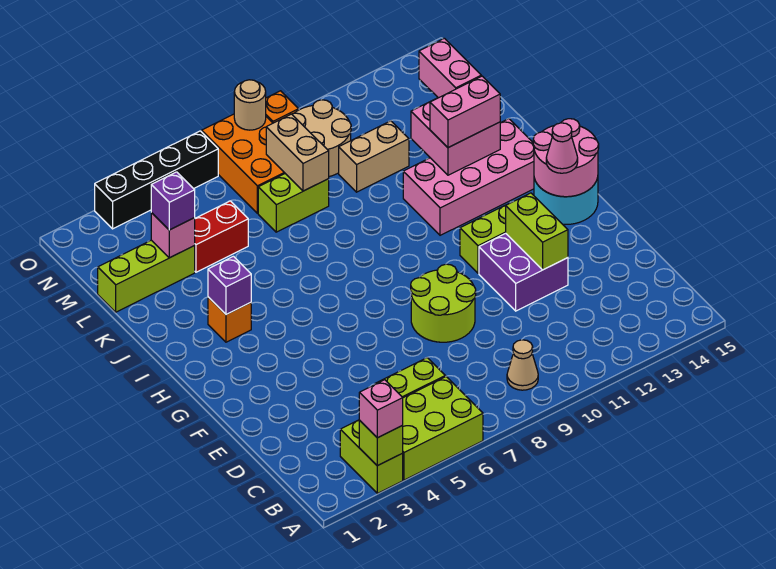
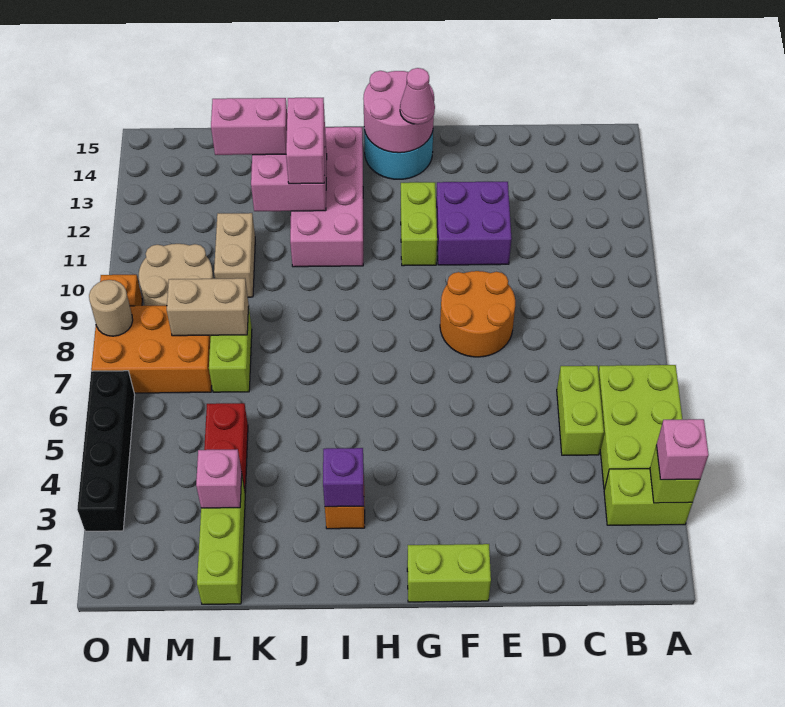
tan 1x1 cone [507,340,538,390] -> none
lime 2x2 round brick [411,264,476,342] -> orange 2x2 round brick [440,271,515,357]
lime 1x2 brick [506,193,568,270] -> lime 1x2 brick moved to [407,544,491,602]
purple 1x1 brick [151,172,195,230] -> none

